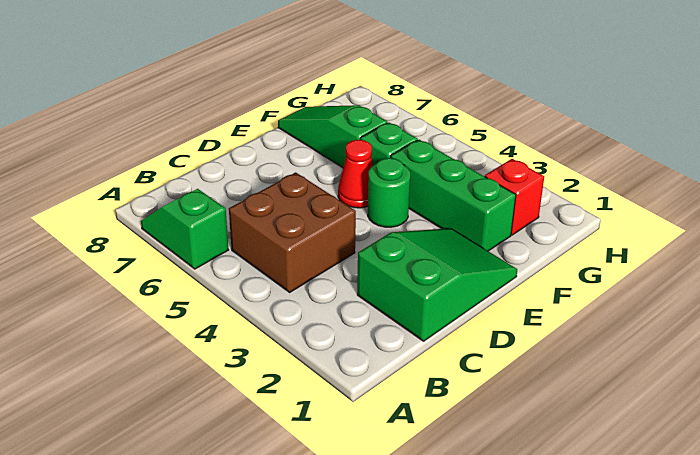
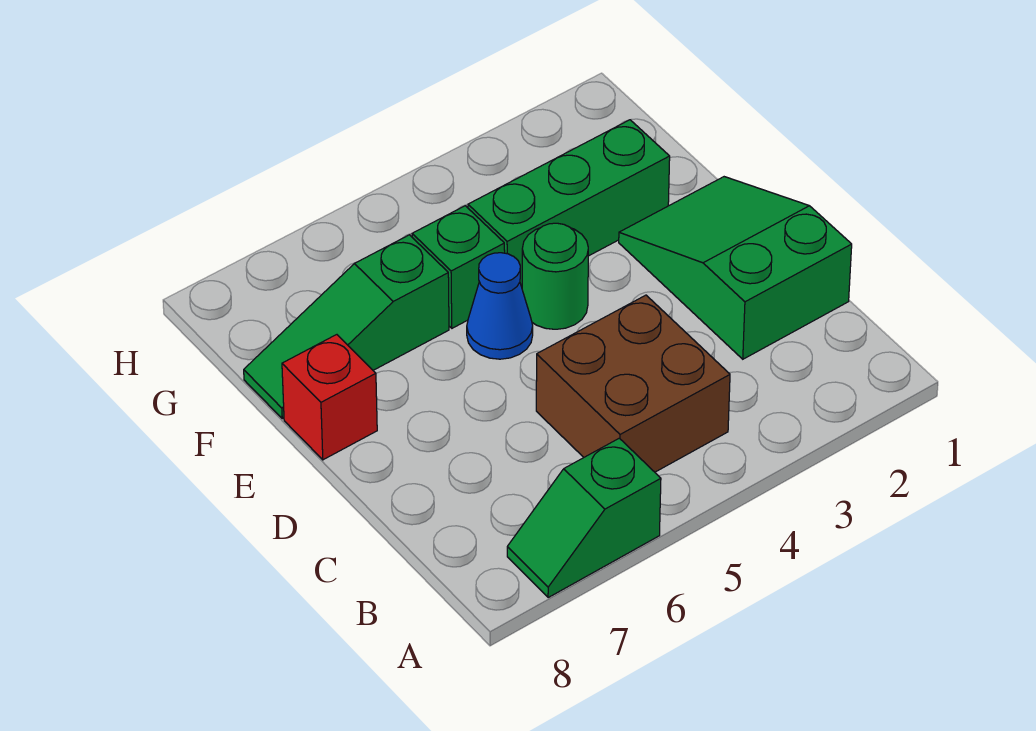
red 1x1 cone [338,140,373,208] -> blue 1x1 cone [467,253,533,359]
red 1x1 brick [485,159,544,235] -> red 1x1 brick moved to [282,335,377,460]

